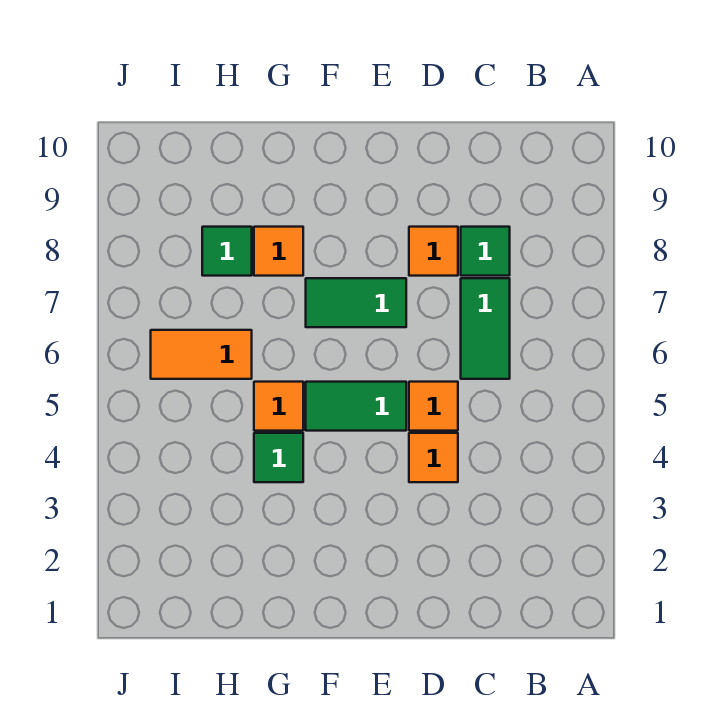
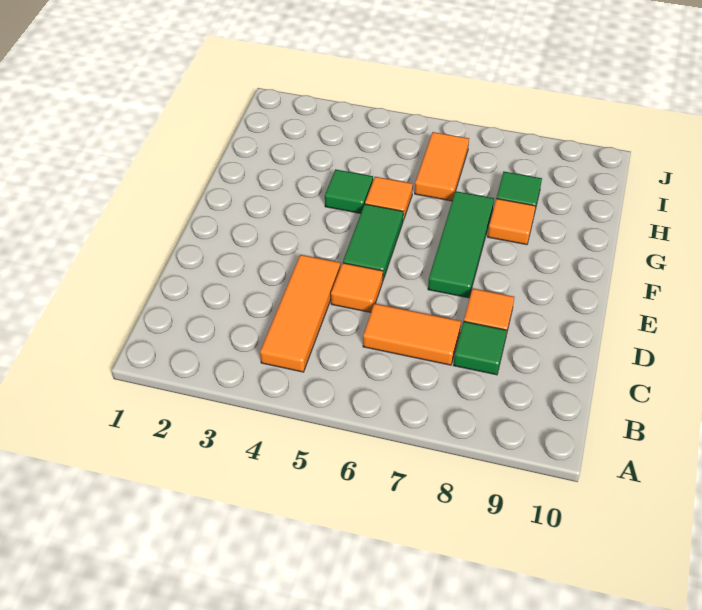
green 1x2 tile [461,278,510,379] -> orange 1x2 tile [363,303,461,365]
orange 1x1 tile [409,433,458,482] -> orange 1x3 tile [260,255,340,372]
green 1x2 tile [306,278,406,327] -> green 1x3 tile [428,191,494,298]

